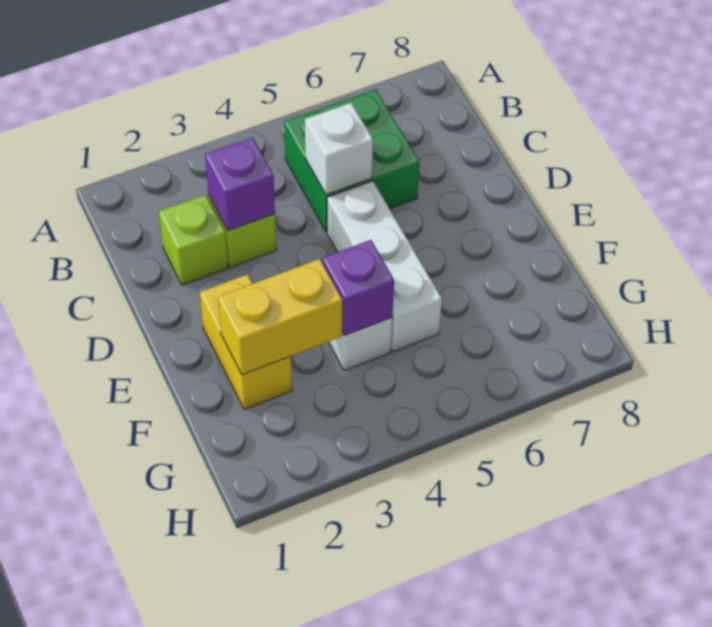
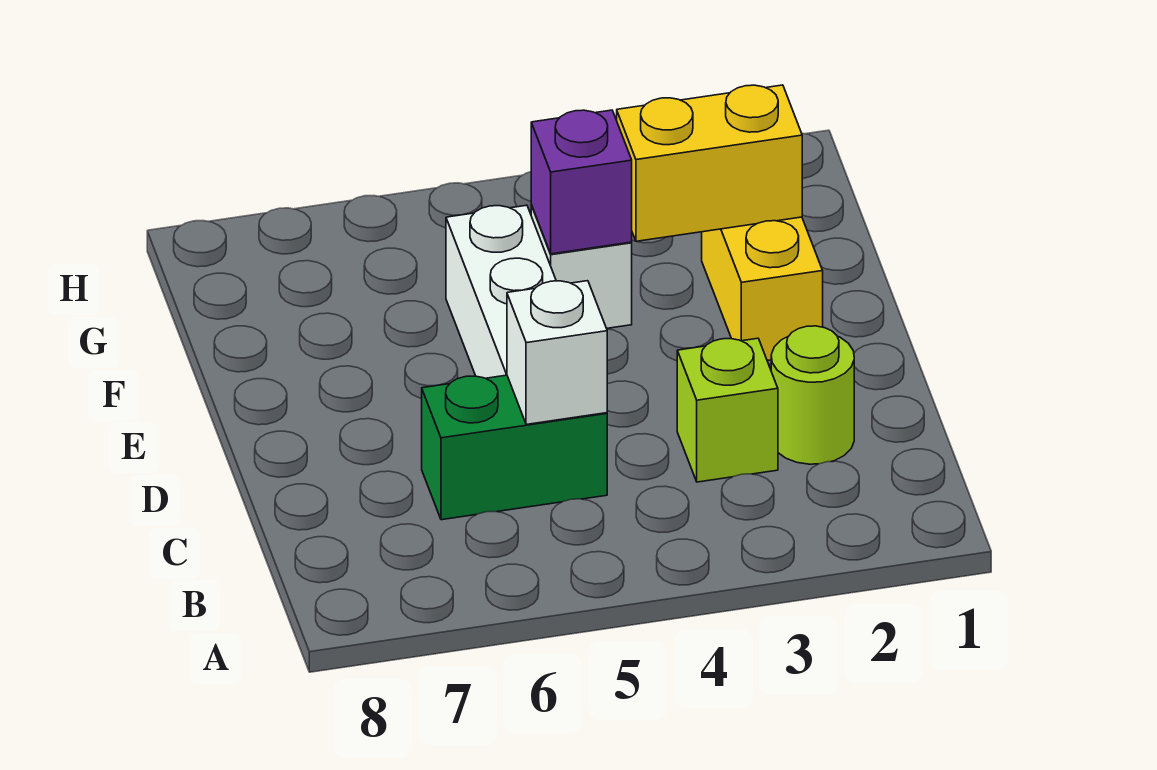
green 2x2 brick [284,89,419,232] -> green 1x2 brick [422,375,607,520]
lime 1x1 brick [159,195,228,285] -> lime 1x1 round brick [771,326,854,464]
purple 1x1 brick [205,137,275,230] -> none

